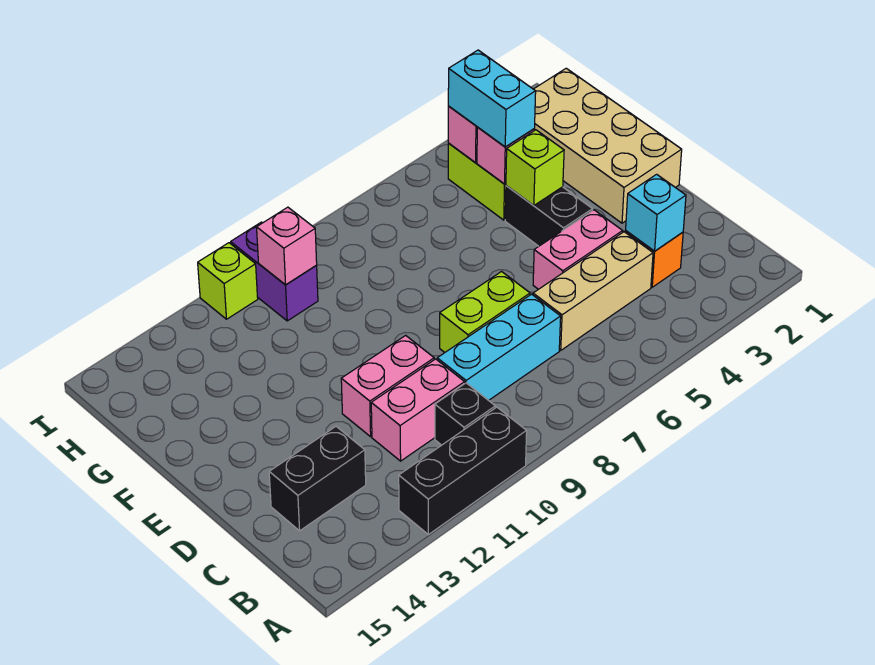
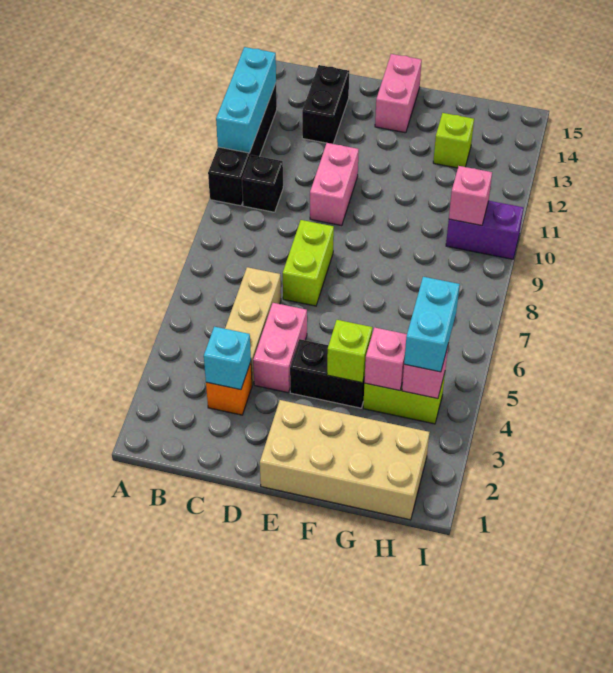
black 1x3 brick [399,407,527,535] -> black 1x4 brick [208,83,277,206]
cyan 1x3 brick [437,294,561,400] -> cyan 1x3 brick moved to [216,47,276,153]
pink 1x2 brick [371,359,465,461] -> pink 1x2 brick moved to [375,54,422,133]
cyan 1x2 brick [448,50,536,147] -> cyan 1x2 brick turned to [404,277,460,372]
lime 1x1 brick [198,243,258,319] -> lime 1x1 brick moved to [433,113,474,168]

